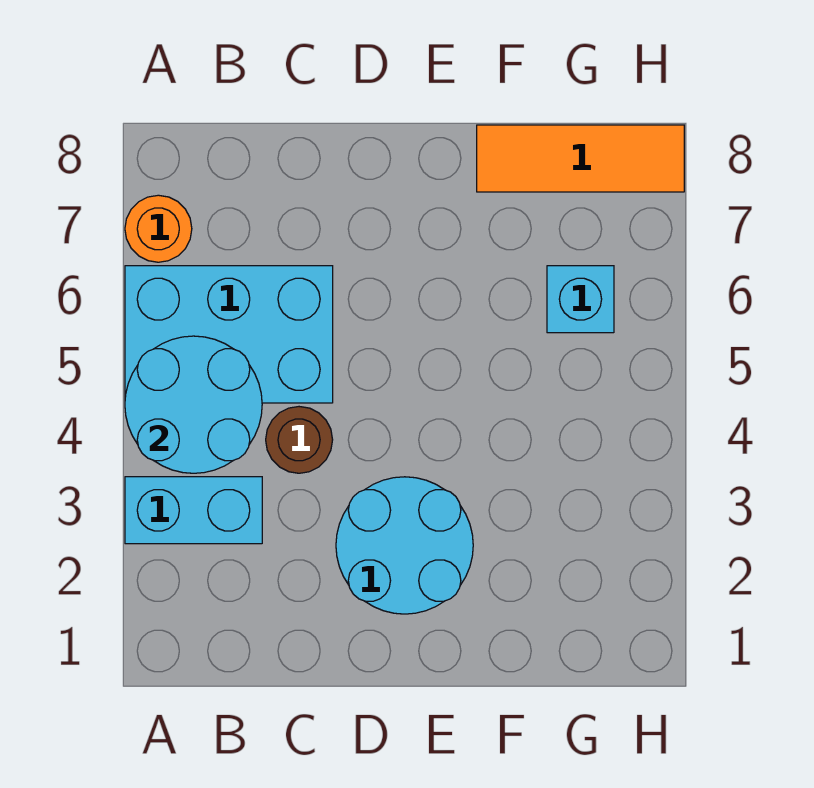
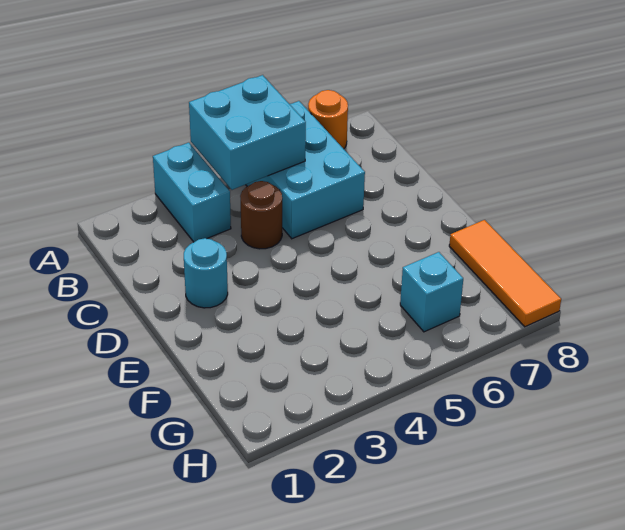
cyan 2x2 round brick [125,336,262,473] -> cyan 2x2 brick [189,75,306,190]
cyan 2x2 round brick [336,477,473,614] -> cyan 1x1 round brick [184,238,228,308]

